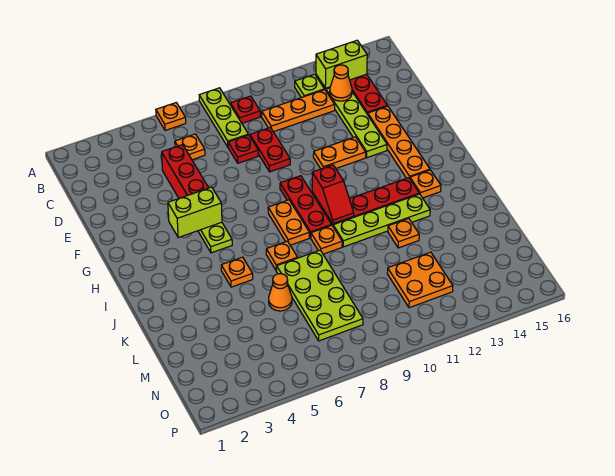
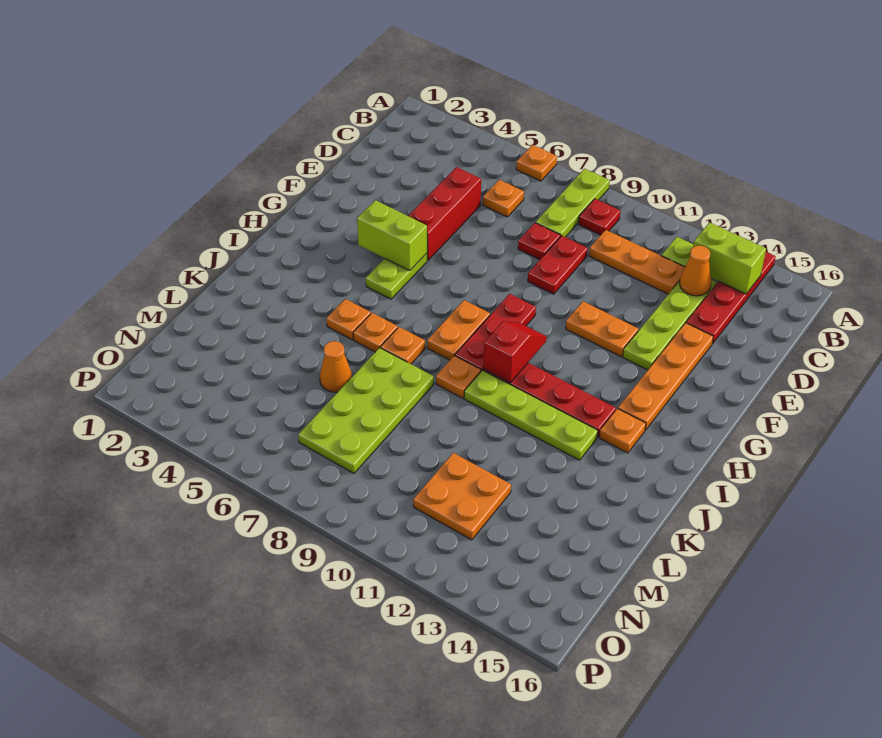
red 1x2 slope [312,165,354,224] -> red 1x2 slope turned to [483,321,547,383]
orange 1x1 plate [388,218,419,248] -> orange 1x1 plate moved to [353,313,398,352]

